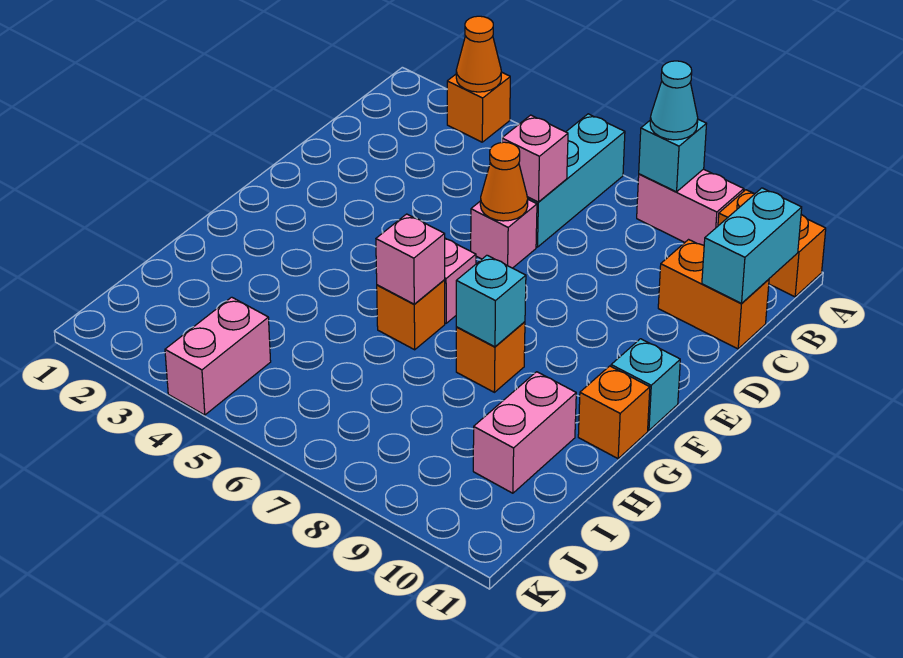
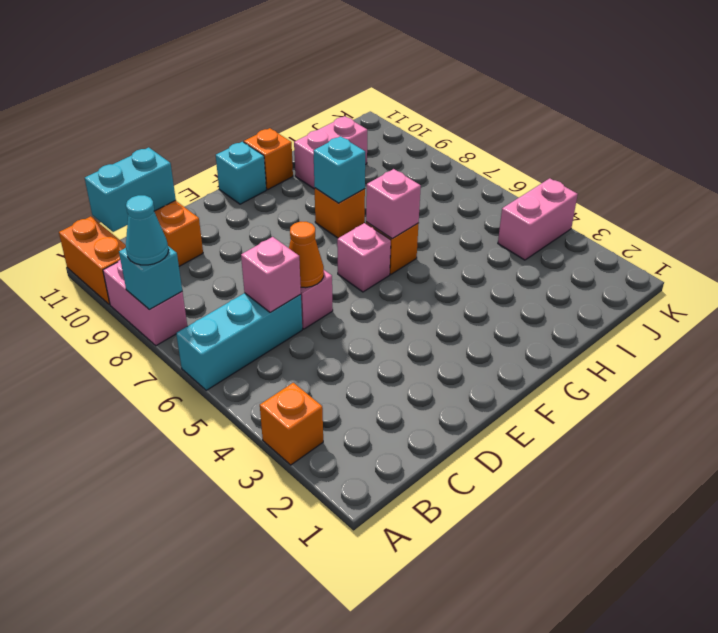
orange 1x1 cone [456,16,501,92] -> none

